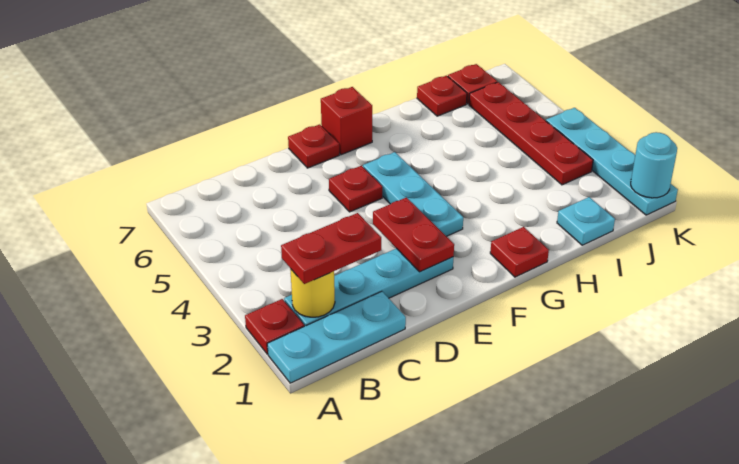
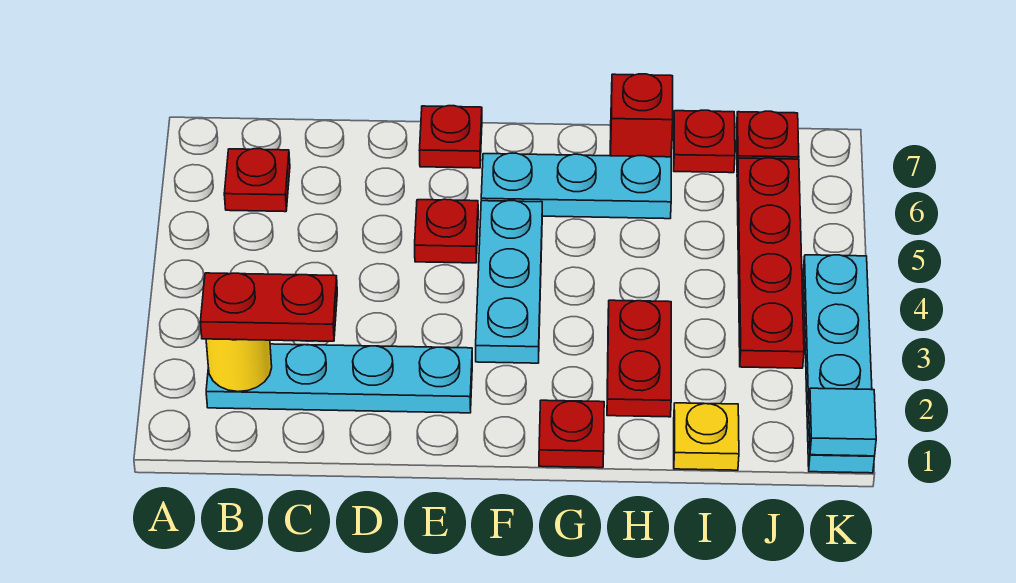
cyan 1x3 plate [267,291,406,383] -> cyan 1x3 plate moved to [481,153,671,219]
red 1x1 plate [245,299,304,354] -> red 1x1 plate moved to [224,149,290,212]
red 1x2 plate [373,197,454,272] -> red 1x2 plate moved to [607,300,671,417]
red 1x1 brick [321,87,372,155] -> red 1x1 brick moved to [610,74,673,157]
cyan 1x1 plate [557,197,615,245] -> yellow 1x1 plate [674,403,739,470]
cyan 1x1 round brick [631,132,677,198] -> cyan 1x1 tile [809,388,876,456]

